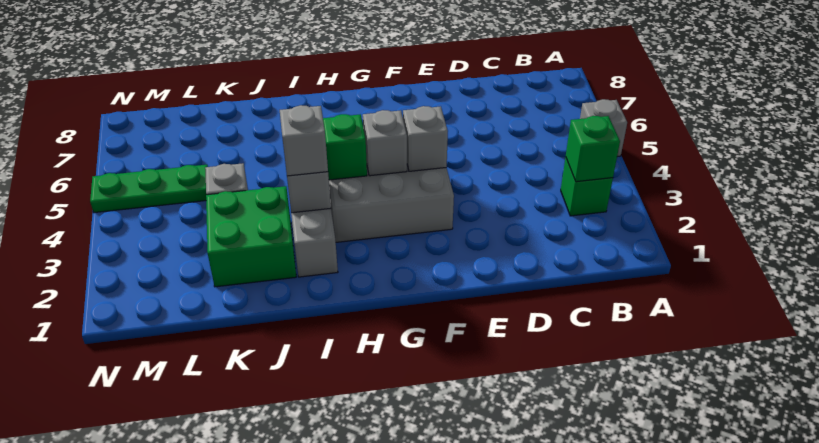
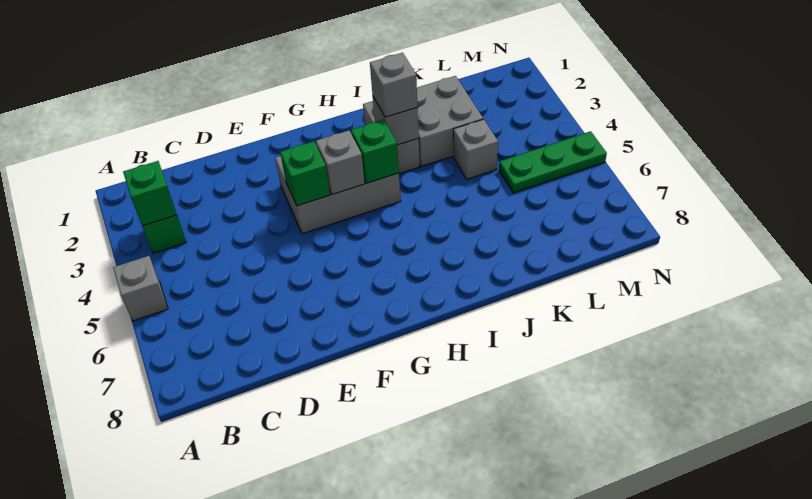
grey 1x1 brick [403,106,448,171] -> green 1x1 brick [280,141,330,206]
green 2x2 brick [206,186,296,287] -> grey 2x2 brick [417,76,483,166]

